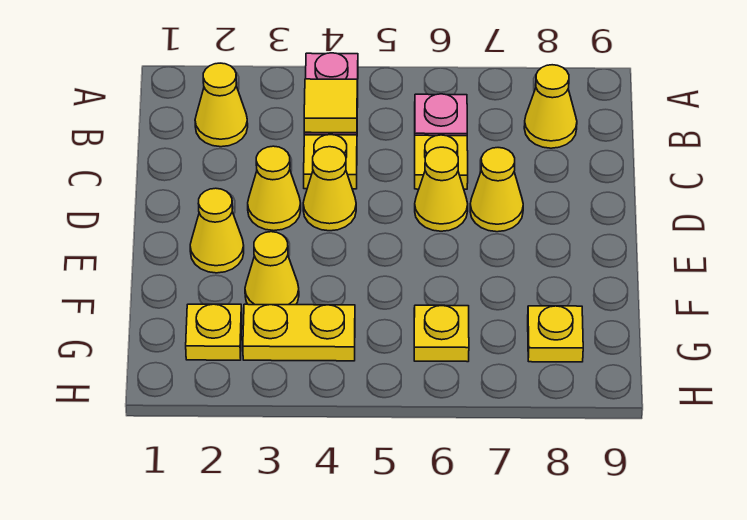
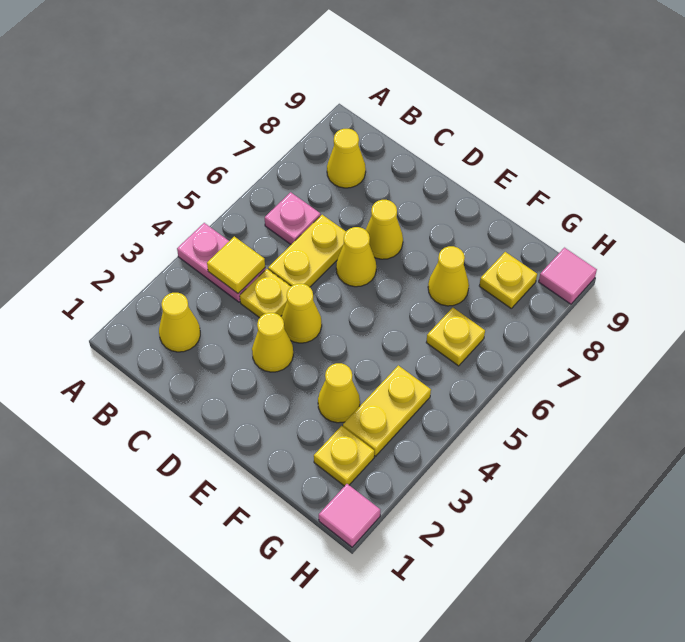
yellow 1x1 plate [415,135,468,189] -> yellow 1x2 plate [268,215,346,287]
yellow 1x1 cone [190,188,244,273] -> yellow 1x1 cone moved to [428,246,469,306]
none -> pink 1x1 tile [319,484,380,547]
none -> pink 1x1 tile [539,248,597,304]

